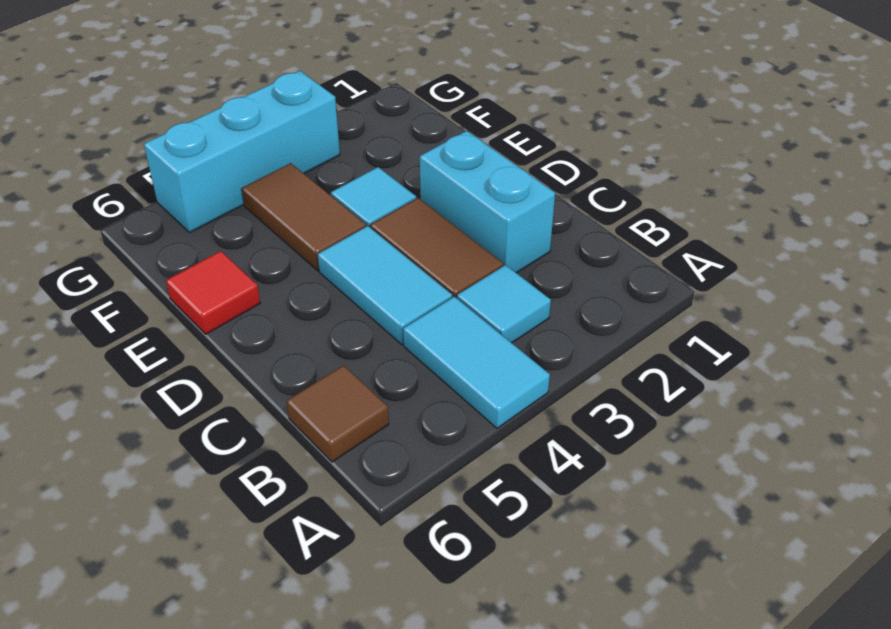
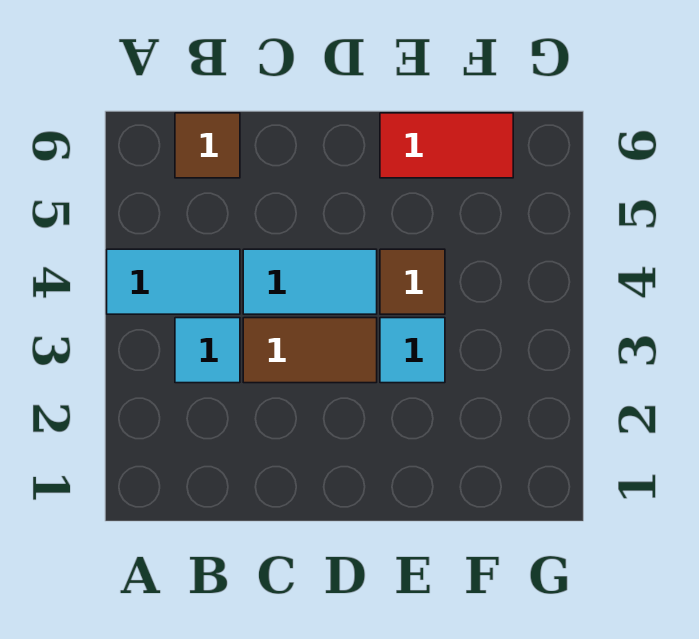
cyan 1x2 brick [420,131,555,273] -> none
brown 1x2 tile [242,163,366,271] -> brown 1x1 tile [380,249,445,314]
red 1x1 tile [166,251,260,334] -> red 1x2 tile [380,113,513,178]
cyan 1x3 brick [144,71,340,232] -> none

